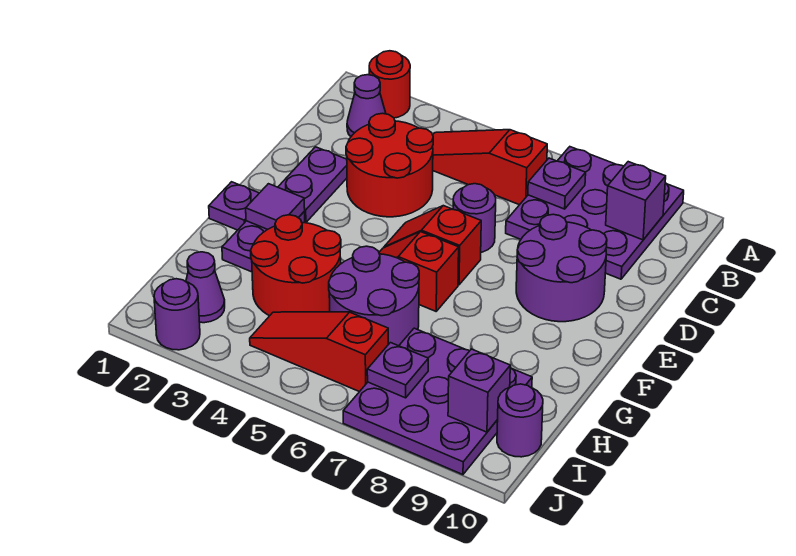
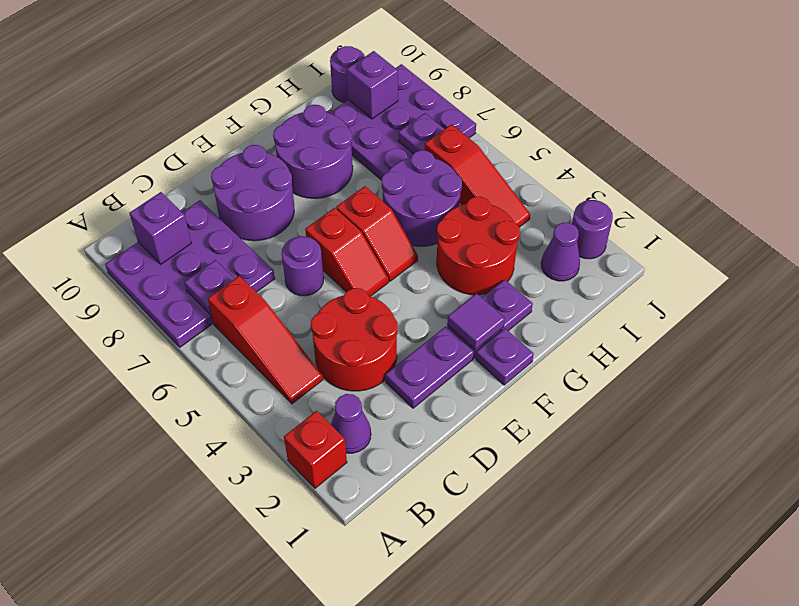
red 1x1 round brick [369,51,410,118] -> red 1x1 brick [284,411,347,488]
none -> purple 2x2 round brick [273,105,353,198]

